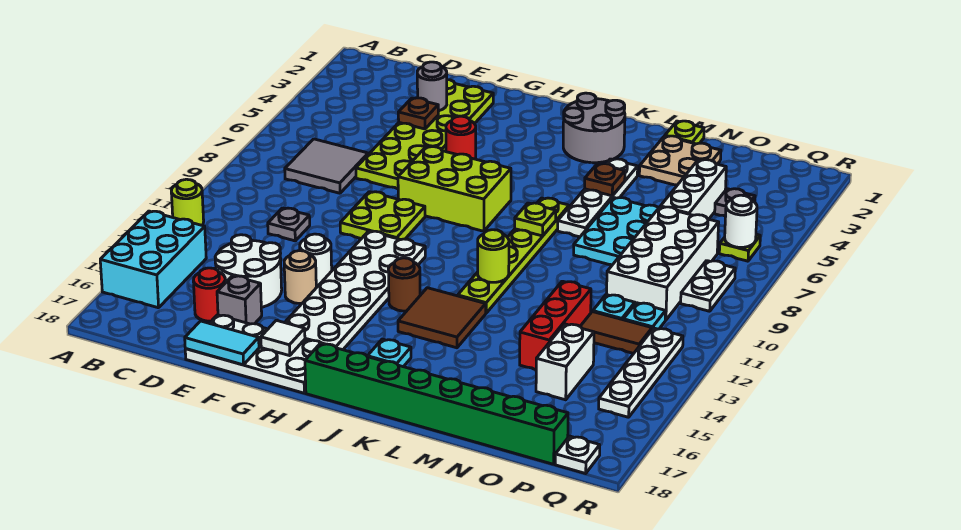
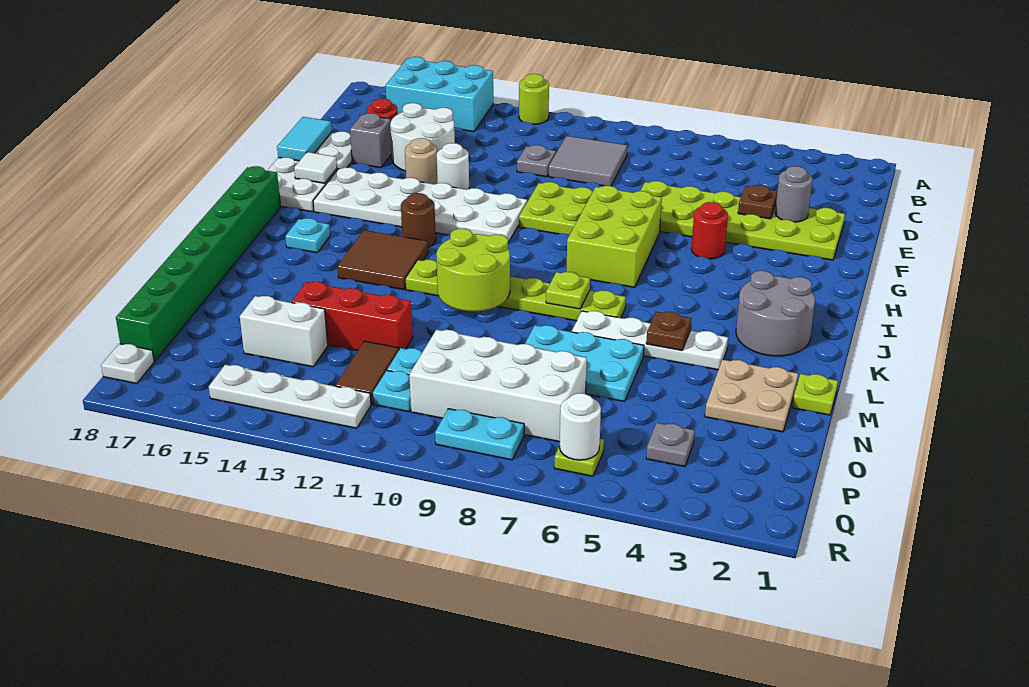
grey 2x2 tile [285,139,368,193] -> grey 2x2 tile moved to [549,136,627,186]
lime 1x1 round brick [478,230,509,282] -> lime 2x2 round brick [436,229,510,311]
white 1x3 brick [660,160,726,219] -> none
white 1x2 plate [681,261,735,311] -> cyan 1x2 plate [435,409,524,460]

